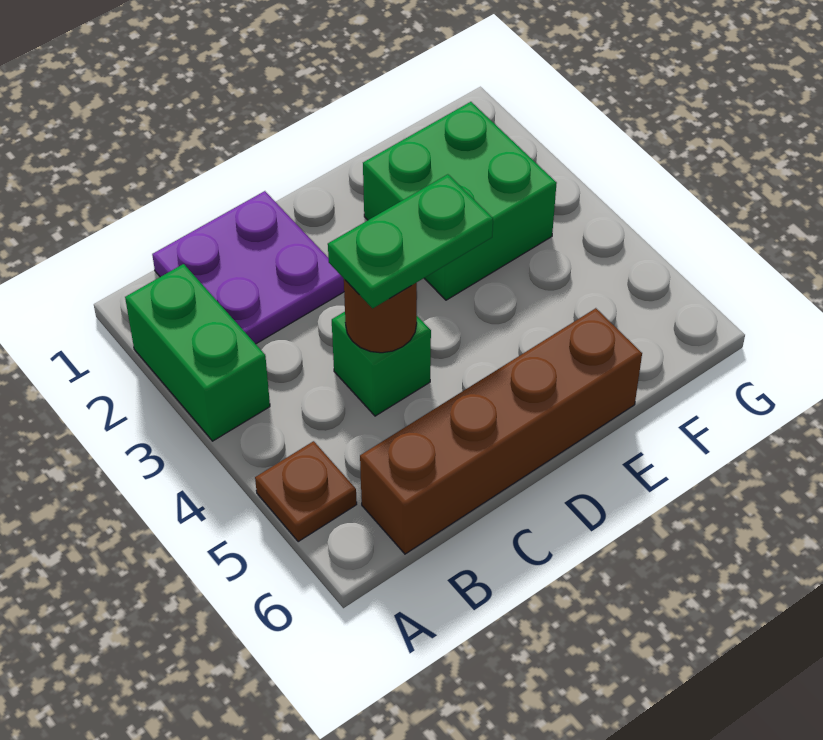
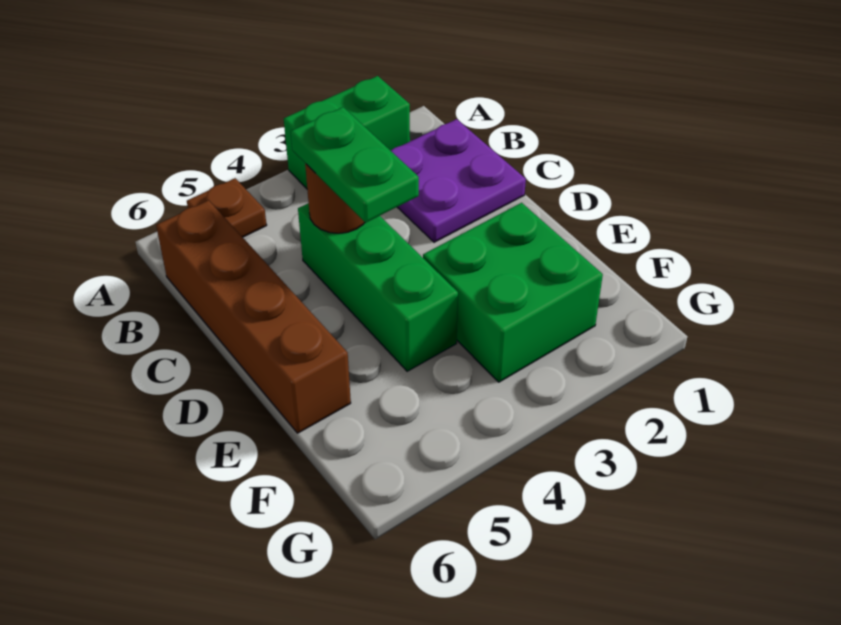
green 1x1 brick [332,312,431,416] -> green 1x3 brick [298,203,458,371]

